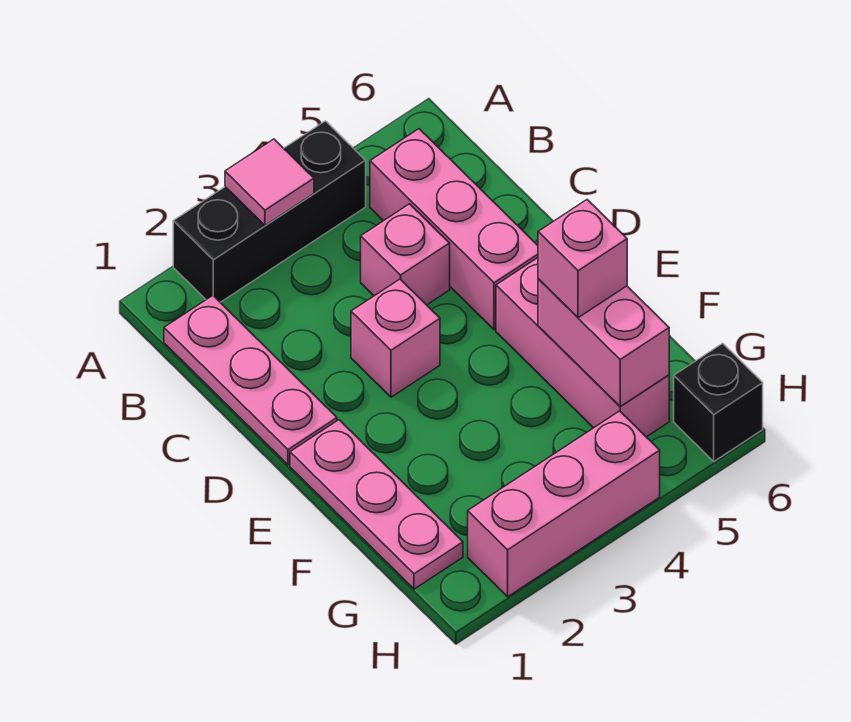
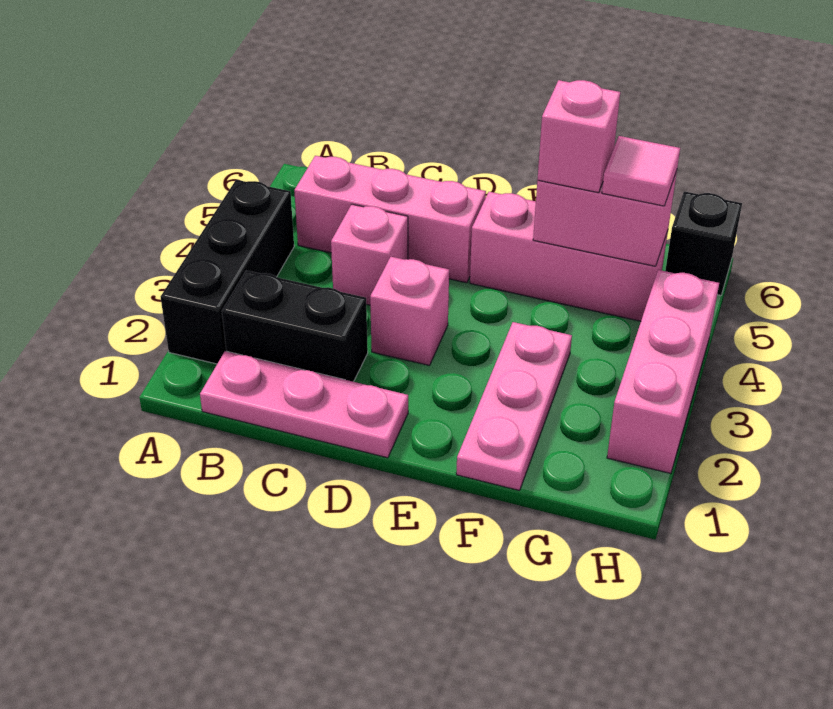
pink 1x1 tile [225,139,314,225] -> pink 1x1 tile moved to [602,136,680,206]
none -> black 1x2 brick [222,270,368,382]
pink 1x3 plate [290,420,463,589] -> pink 1x3 plate turned to [456,322,572,491]

